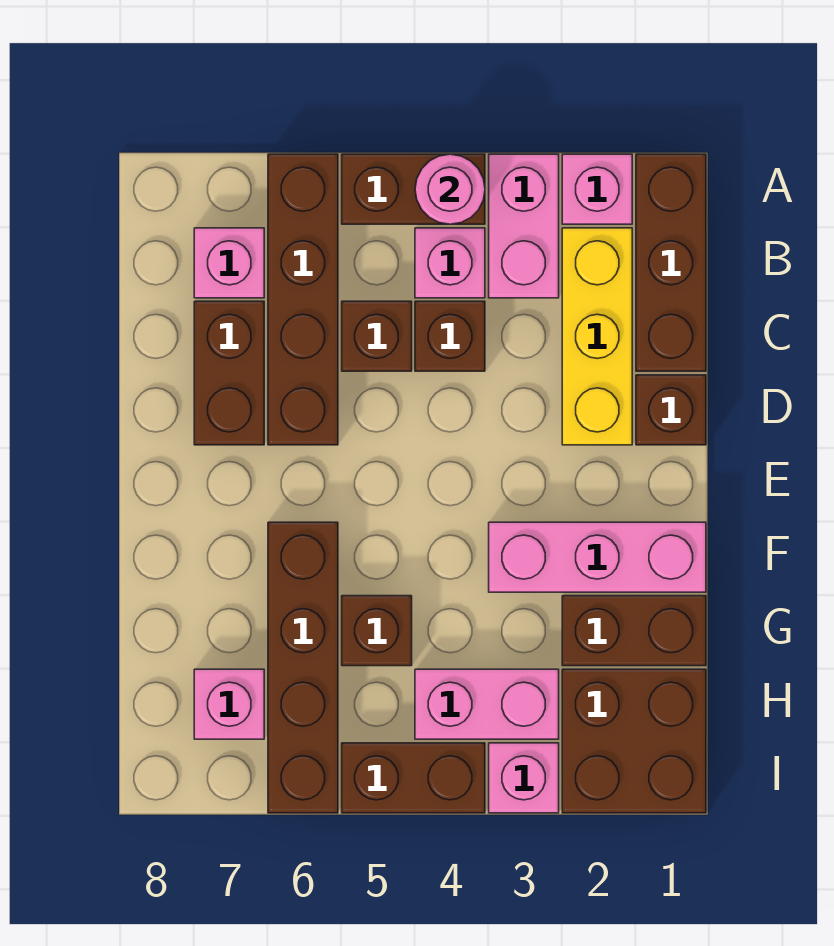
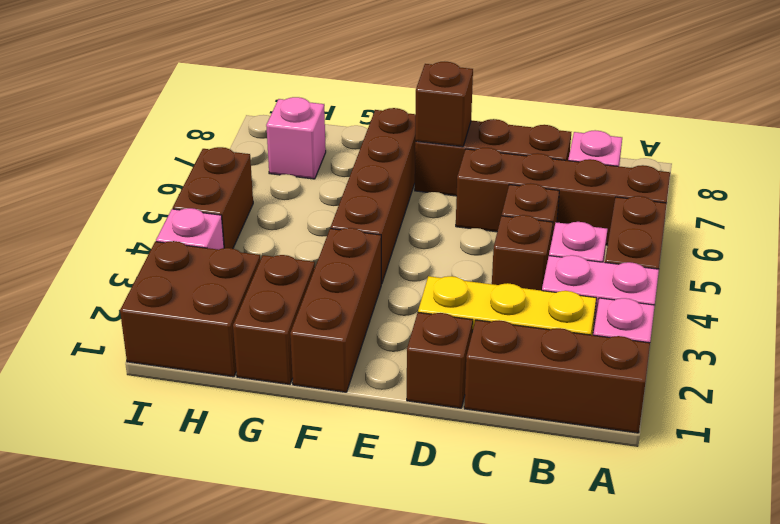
pink 1x1 round brick [415,154,485,224] -> none
brown 1x2 brick [194,301,264,445] -> brown 1x3 brick [415,119,571,196]
pink 1x3 brick [489,522,706,592] -> brown 1x3 brick [290,228,381,392]
brown 1x4 brick [268,522,338,813] -> brown 1x4 brick turned to [331,108,416,284]
brown 1x1 brick [342,596,412,666] -> brown 1x1 brick moved to [415,62,473,147]
pink 1x2 brick [415,669,559,739] -> none

